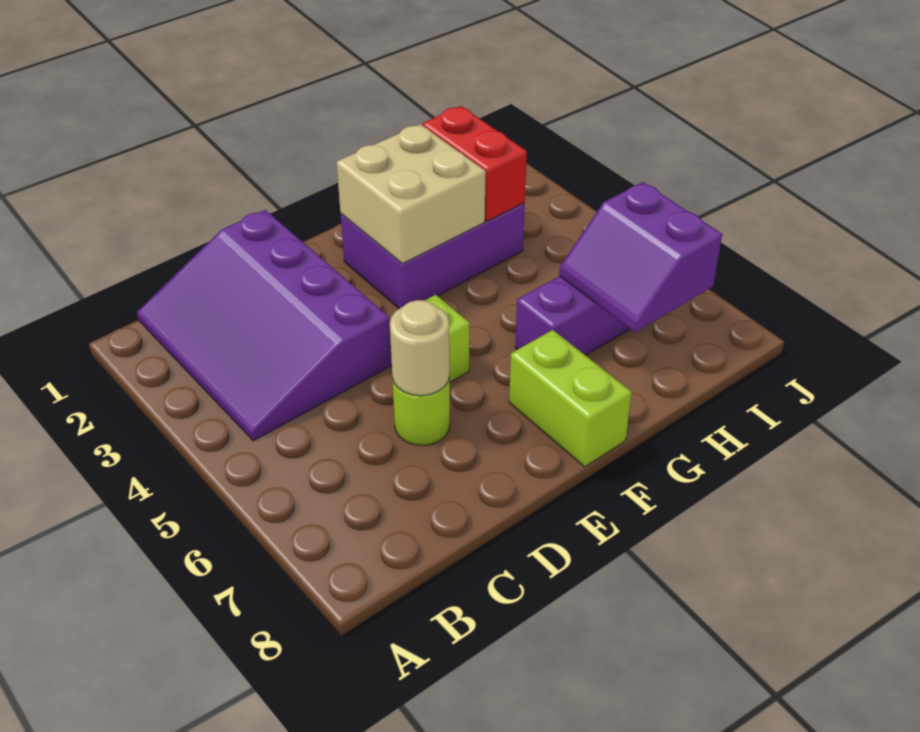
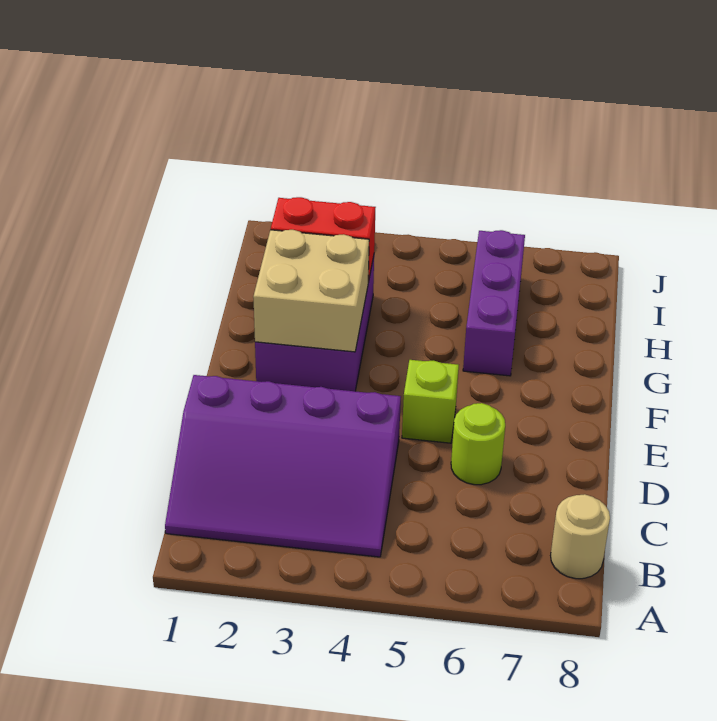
tan 1x1 round brick [390,300,449,396] -> tan 1x1 round brick moved to [551,494,610,579]
lime 1x2 brick [509,330,632,467] -> none
purple 2x2 slope [559,182,722,332] -> none

